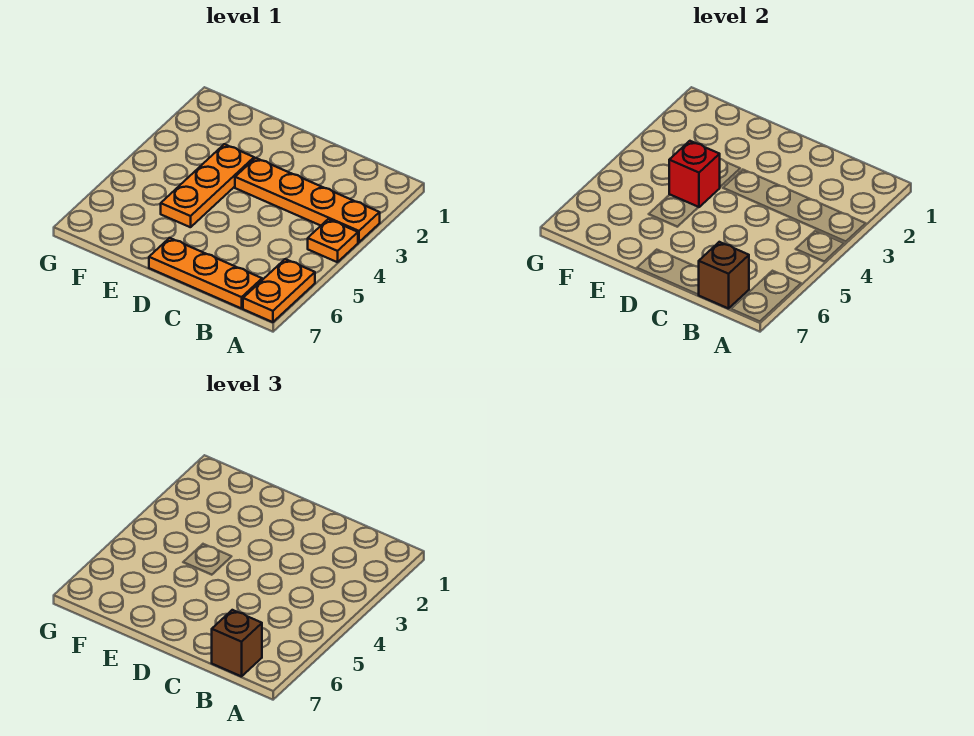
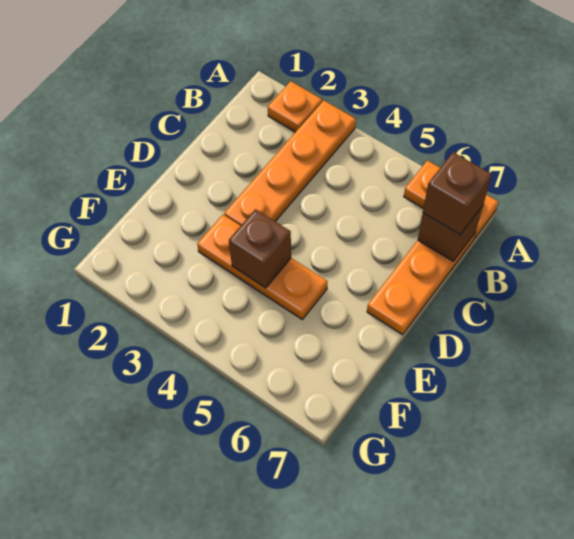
orange 1x1 plate [308,219,358,262] -> orange 1x1 plate moved to [268,81,322,132]
red 1x1 brick [669,141,720,207] -> brown 1x1 brick [229,209,291,288]

